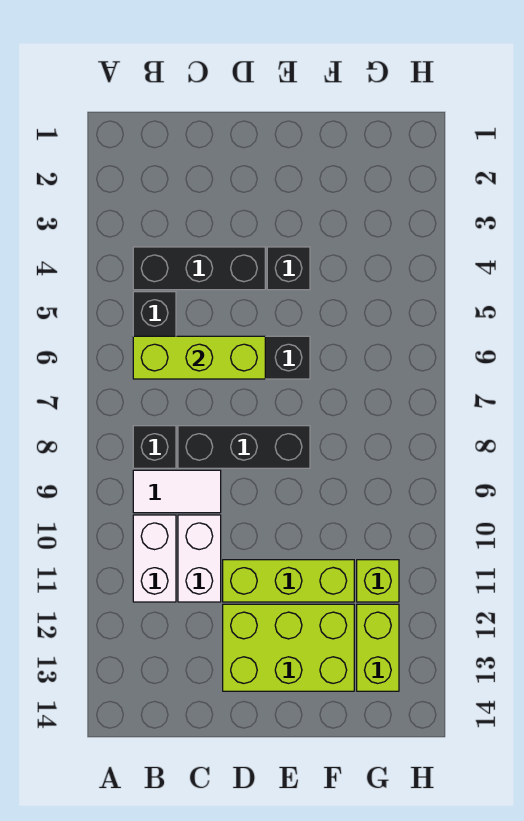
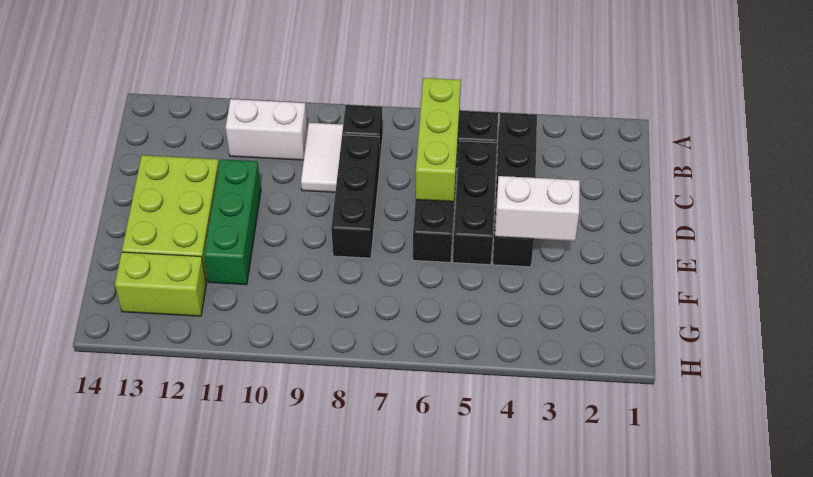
none -> black 1x3 brick [453,141,497,265]
white 1x2 brick [178,515,221,602] -> white 1x2 brick moved to [495,176,580,241]
lime 1x3 brick [223,560,354,602] -> green 1x3 brick [204,159,261,285]
lime 1x1 brick [357,560,399,602] -> none

